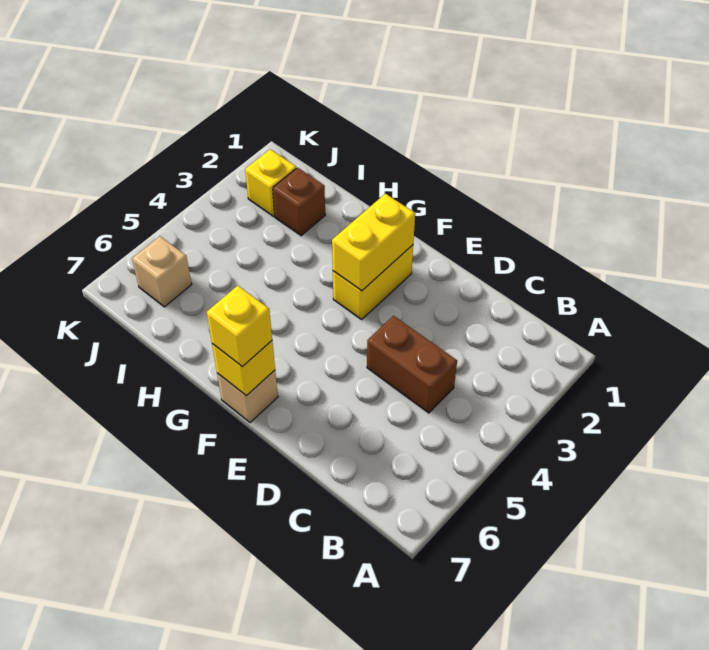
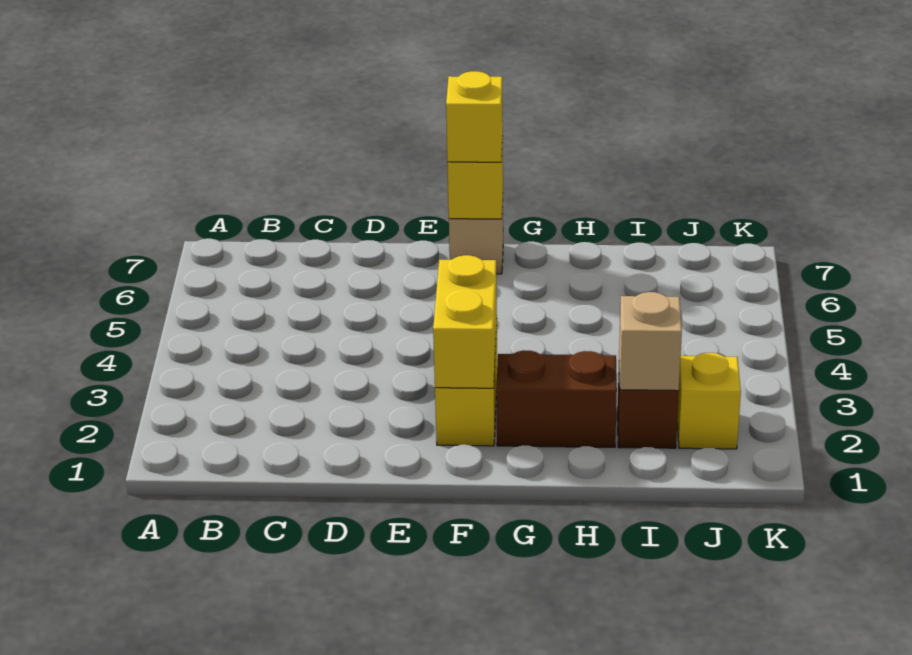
brown 1x2 brick [367,316,457,413] -> brown 1x2 brick moved to [496,350,617,447]
tan 1x1 brick [132,236,192,307] -> tan 1x1 brick moved to [619,292,682,391]

